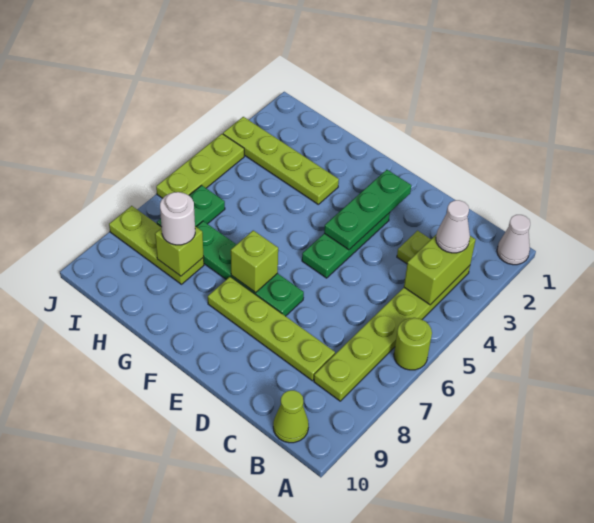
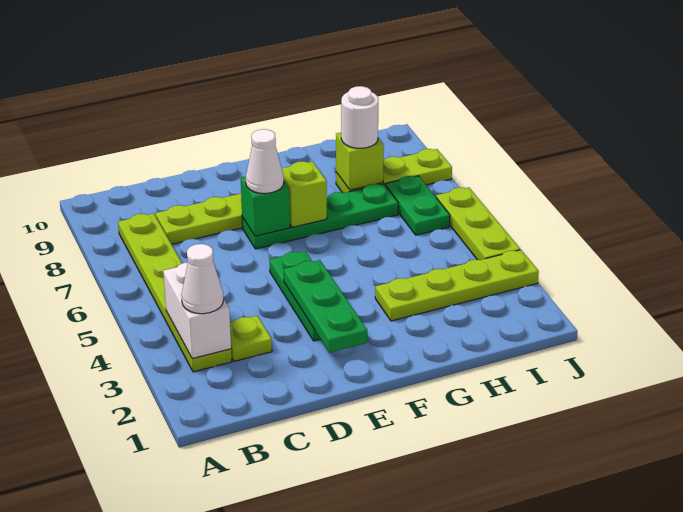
white 1x1 cone [497,215,530,265] -> white 1x1 cone moved to [246,129,284,194]
lime 1x1 round brick [394,318,432,370] -> none
lime 1x2 brick [404,234,476,305] -> white 1x2 brick [163,262,231,359]
lime 1x1 cone [273,390,309,443] -> none
none -> green 1x1 brick [241,176,290,236]

